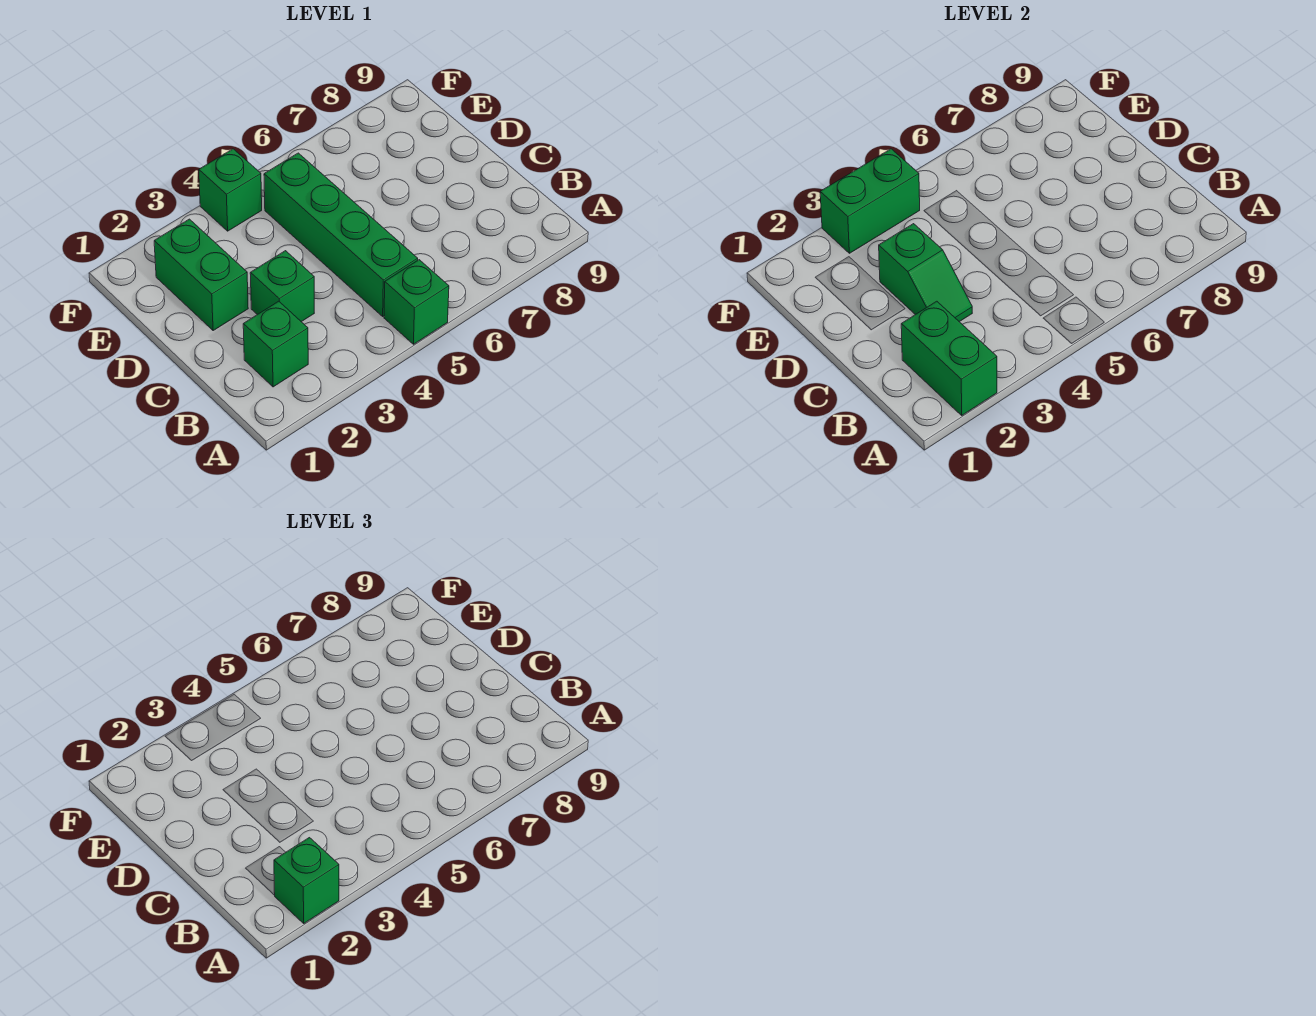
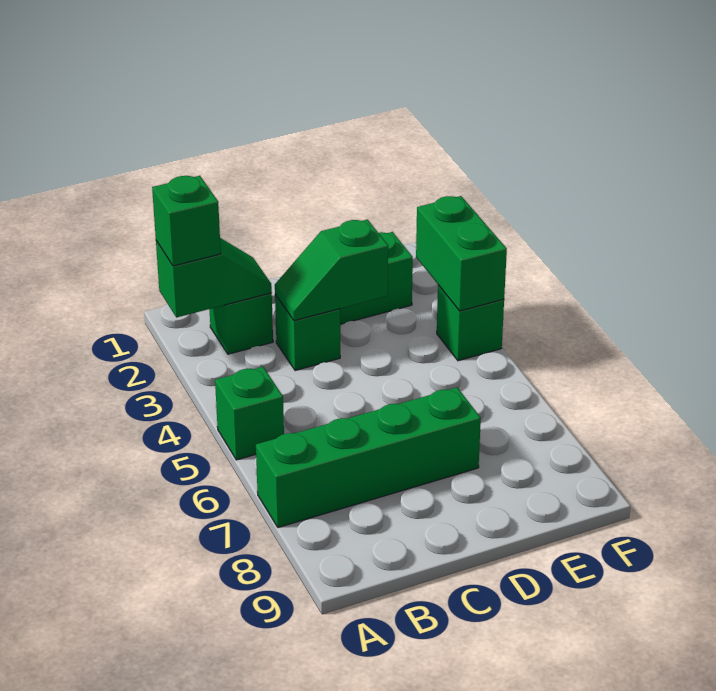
green 1x2 brick [901,301,997,415] -> green 1x2 slope [156,238,272,318]
green 1x4 brick [264,153,418,316] -> green 1x4 brick moved to [256,387,481,527]

